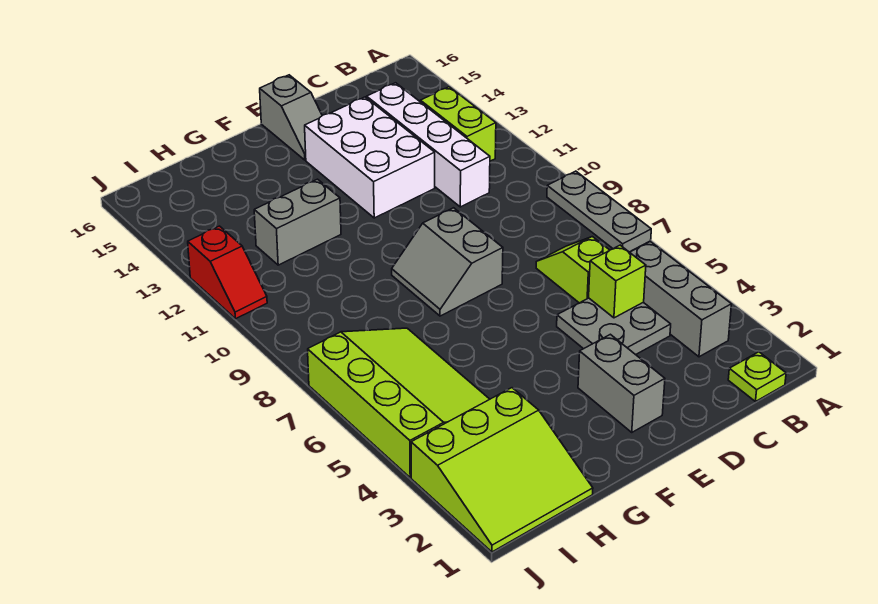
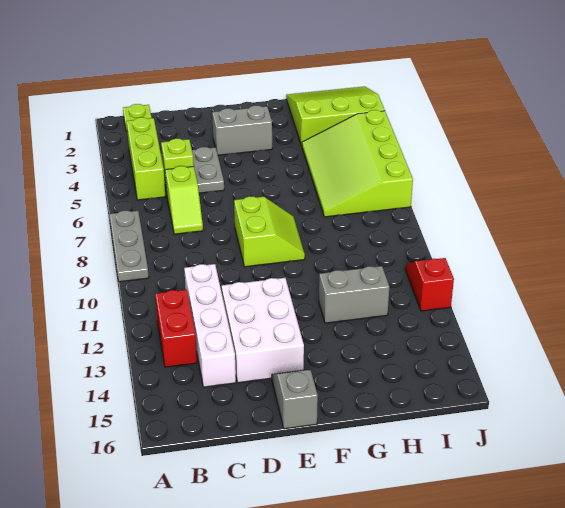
grey 1x3 brick [630,242,731,357] -> lime 1x3 brick [127,117,166,200]
lime 1x2 brick [420,87,496,161] -> red 1x2 brick [155,290,197,367]
grey 1x2 brick [578,334,665,432] -> grey 1x2 brick turned to [212,106,272,155]
grey 2x2 slope [392,208,503,316] -> lime 2x2 slope [234,196,305,267]

